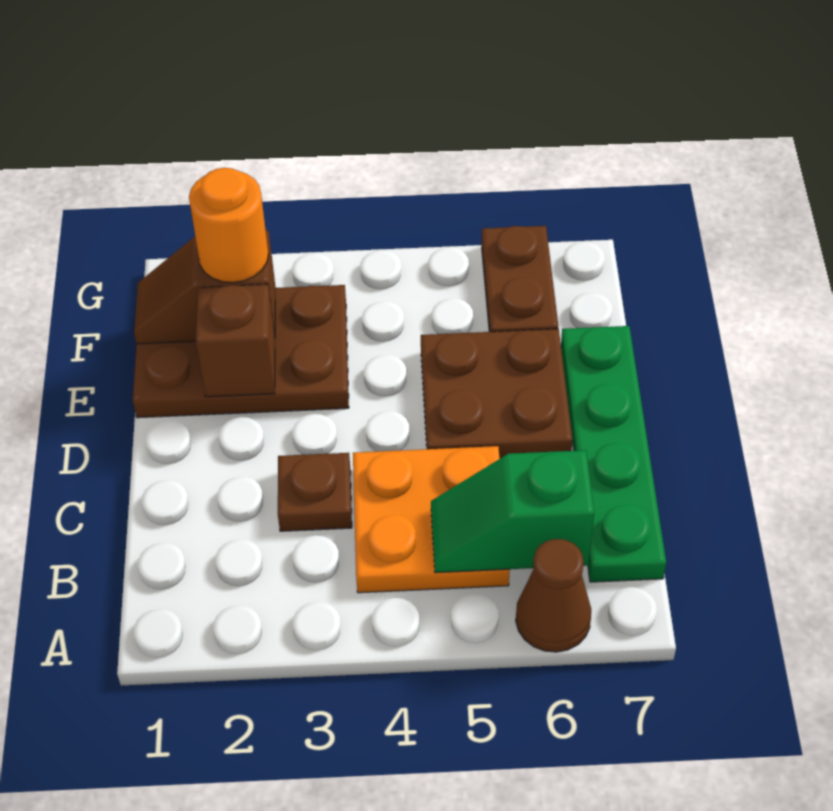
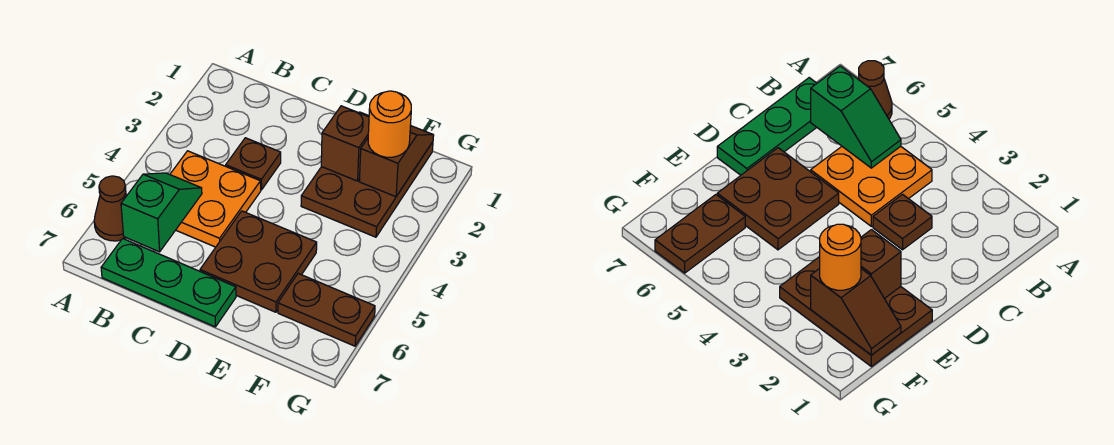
green 1x4 plate [561,326,666,582] -> green 1x3 plate [101,239,236,327]

